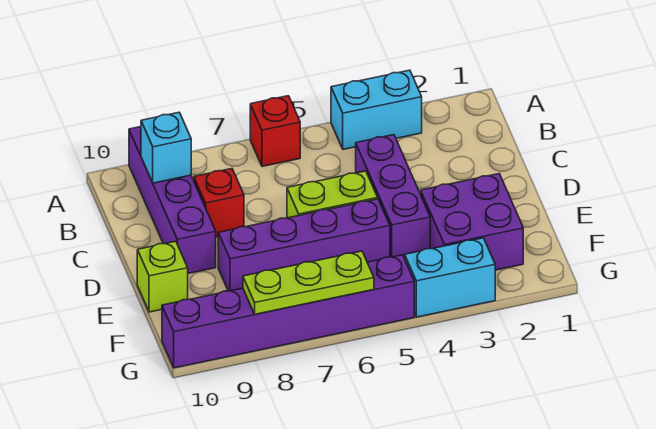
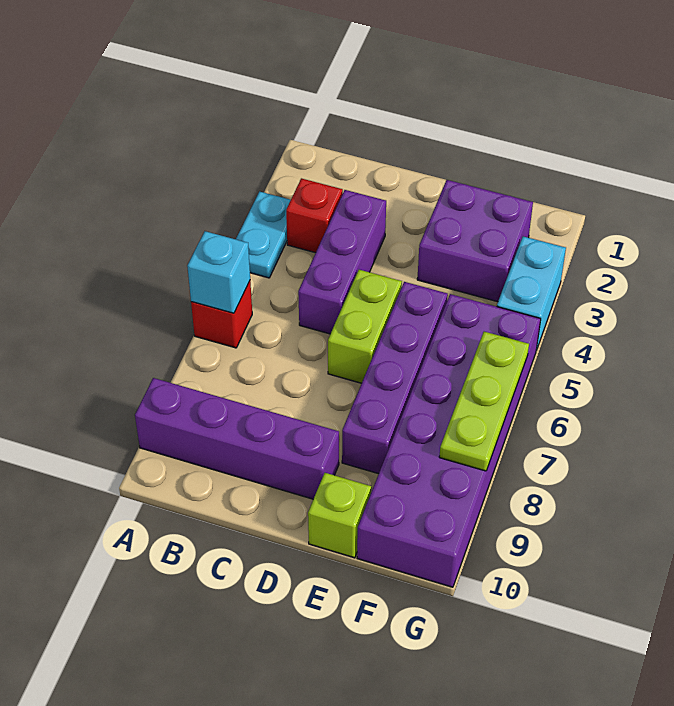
cyan 1x2 brick [331,70,422,149] -> cyan 1x2 plate [236,191,291,278]
cyan 1x1 brick [141,112,191,183] -> cyan 1x1 brick moved to [187,231,250,313]
purple 1x3 brick [356,135,430,258] -> purple 1x3 brick turned to [298,190,386,334]
red 1x1 brick [194,169,244,237] -> red 1x1 brick moved to [286,178,343,253]
purple 1x6 brick [162,255,414,368] -> purple 2x6 brick [357,294,541,587]

